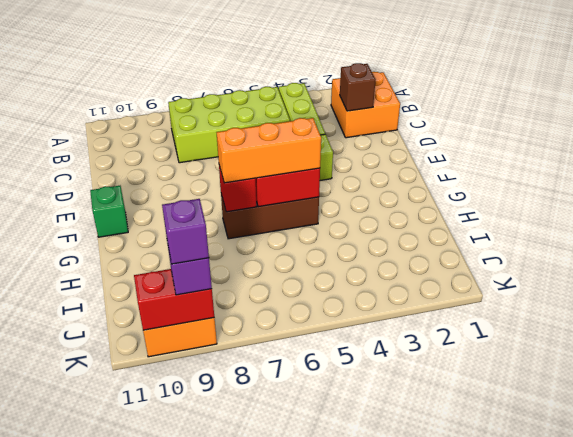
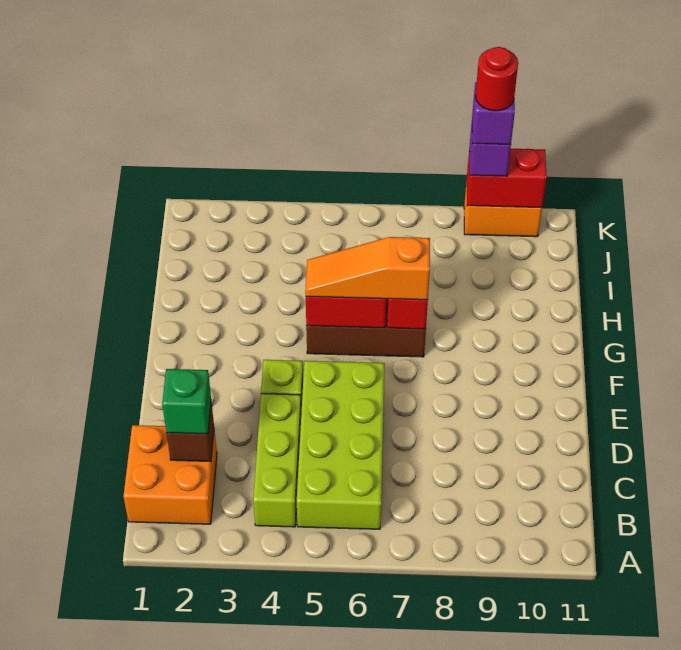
lime 2x4 brick [168,87,290,163] -> lime 2x4 brick turned to [297,361,385,529]
green 1x1 brick [90,186,128,237] -> green 1x1 brick moved to [162,369,211,434]
orange 1x3 brick [216,118,321,183] -> orange 1x3 slope [305,237,430,300]
none -> red 1x1 round brick [475,47,518,111]

